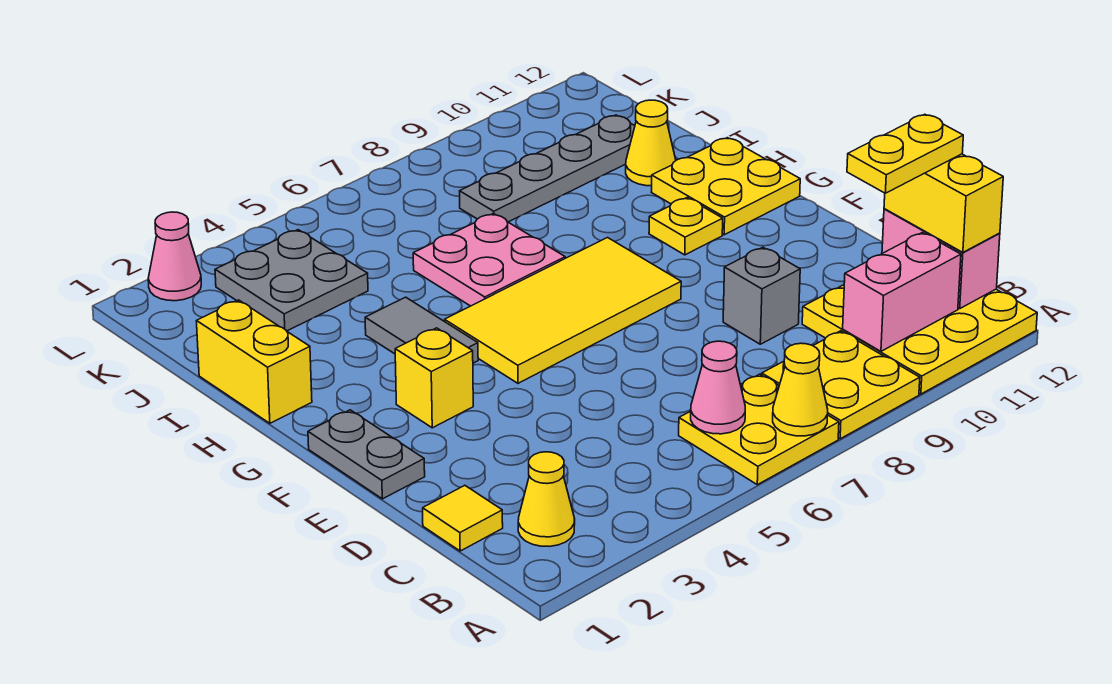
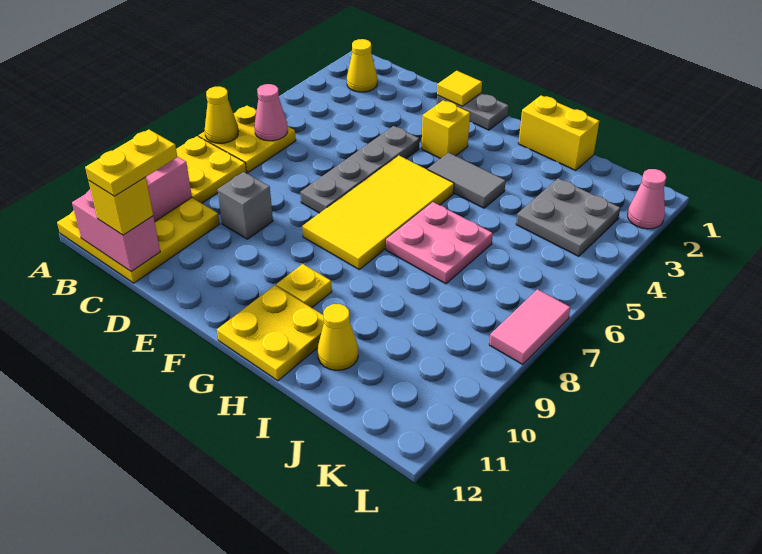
yellow 1x2 brick [884,154,1003,252] -> yellow 1x1 brick [89,177,153,235]
yellow 1x1 tile [423,485,503,551] -> yellow 1x1 tile moved to [437,71,482,106]
grey 1x4 plate [460,115,635,222] -> grey 1x4 plate moved to [300,126,419,213]
none -> pink 1x2 tile [489,289,570,365]

